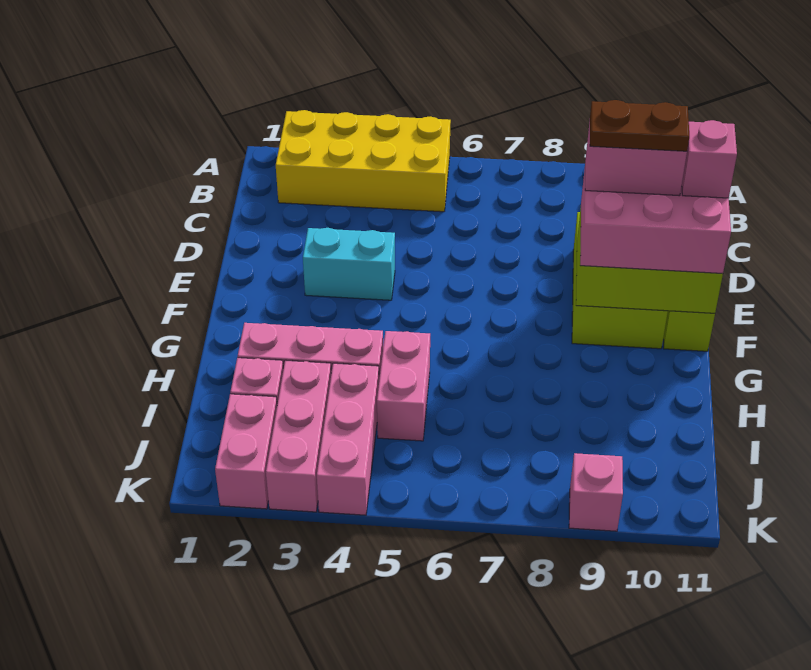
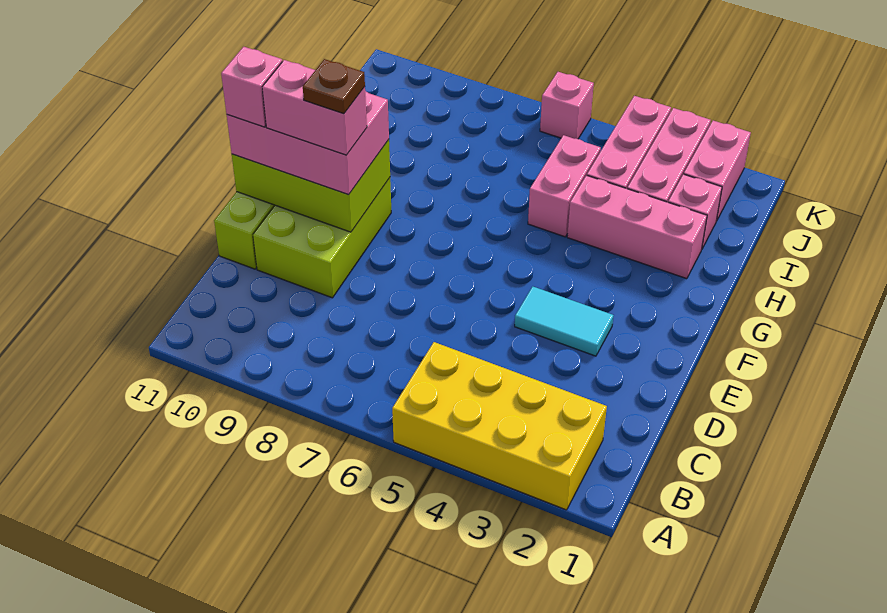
cyan 1x2 brick [303,228,395,300] -> cyan 1x2 tile [515,287,613,356]
brown 1x2 plate [590,100,689,151] -> brown 1x1 plate [303,59,365,114]
pink 1x1 brick [569,453,623,531] -> pink 1x1 brick moved to [540,72,594,139]

